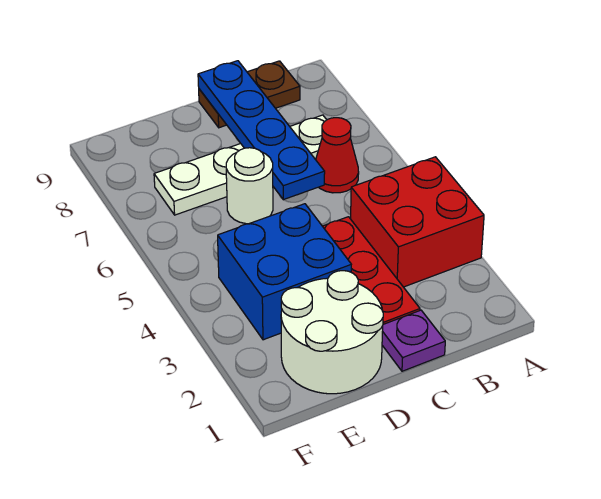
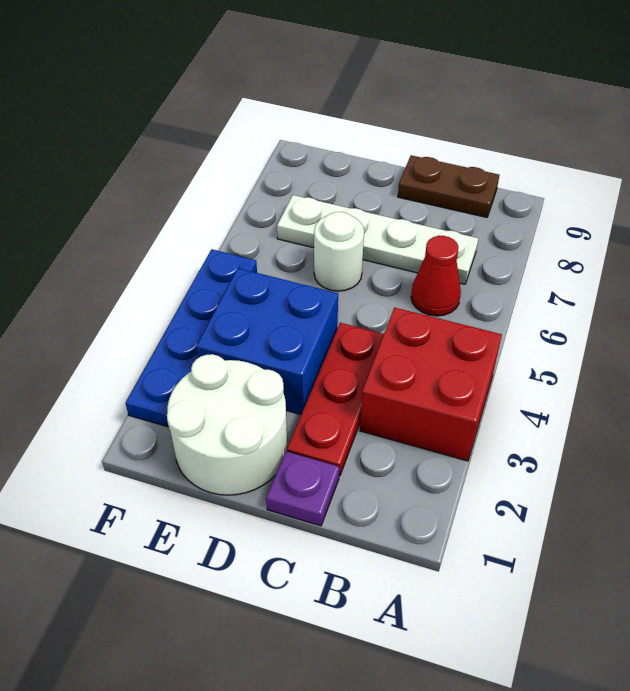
blue 1x4 plate [198,61,325,200] -> blue 1x4 plate moved to [126,249,257,427]

